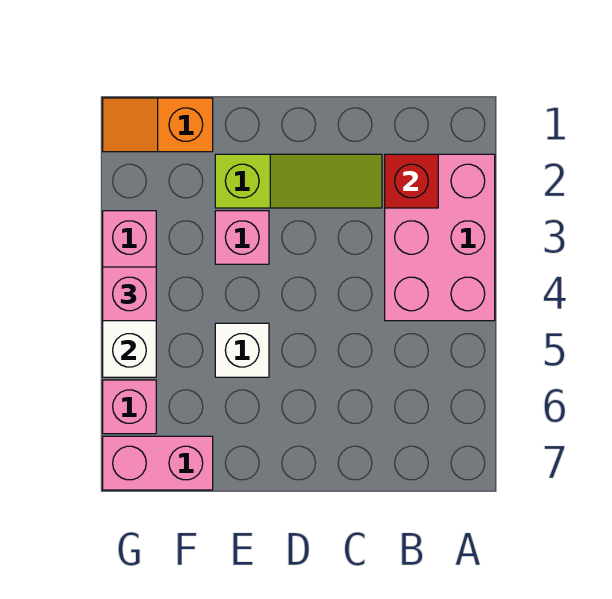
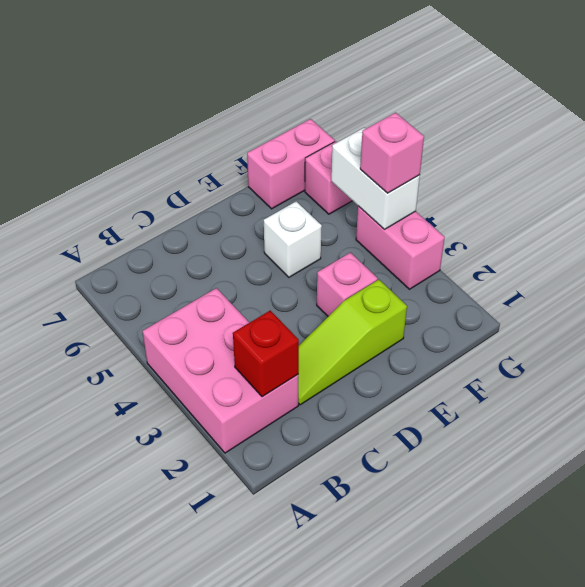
orange 1x2 slope [103,98,213,152] -> none

